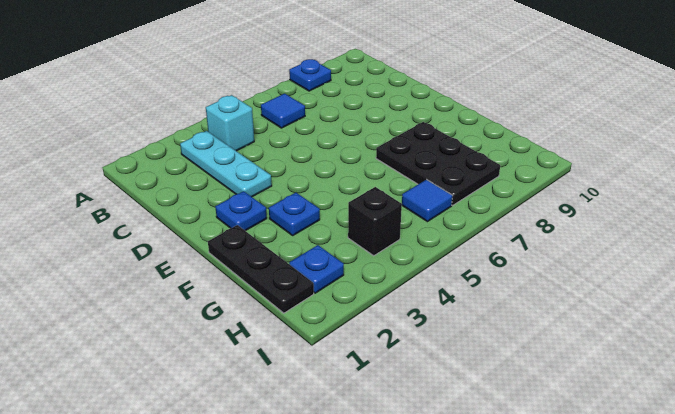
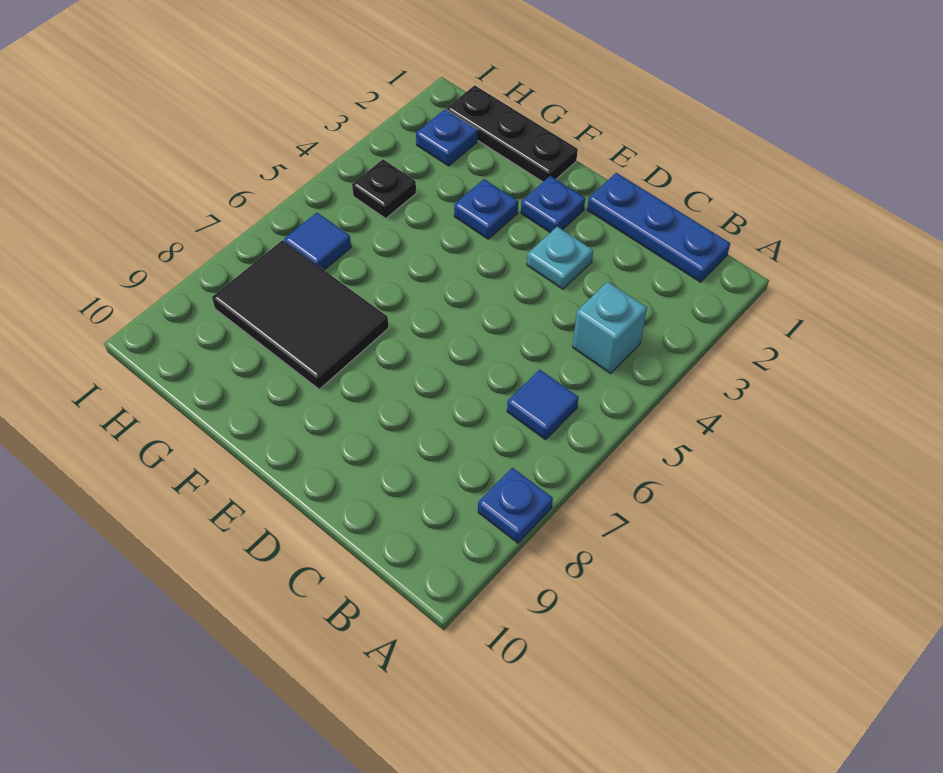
none -> blue 1x3 plate [587,173,730,282]
cyan 1x3 plate [180,131,272,197] -> cyan 1x1 plate [527,227,593,289]
black 2x3 plate [376,122,500,205] -> black 2x3 tile [212,240,389,389]
black 1x1 brick [348,187,402,256] -> black 1x1 plate [352,159,416,218]

